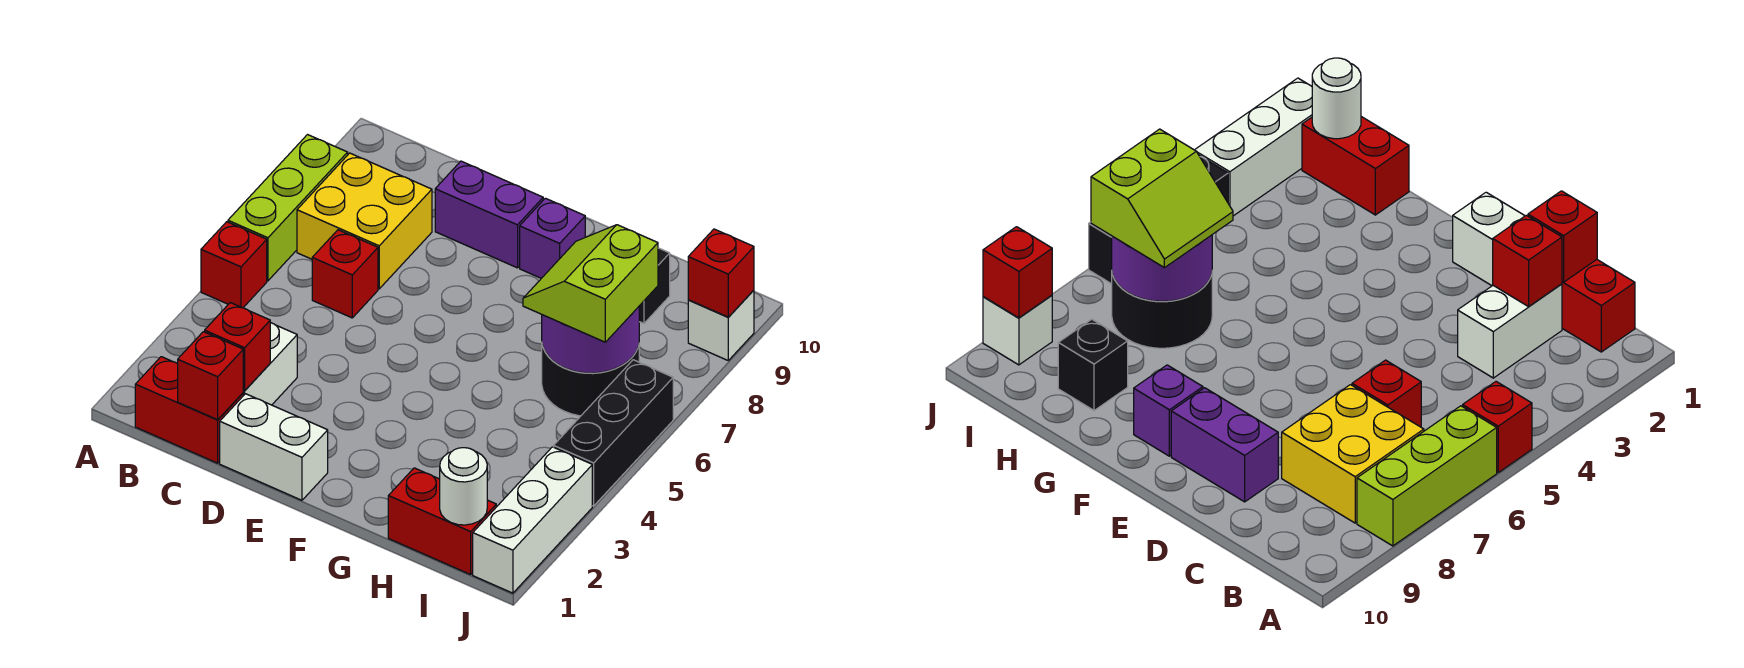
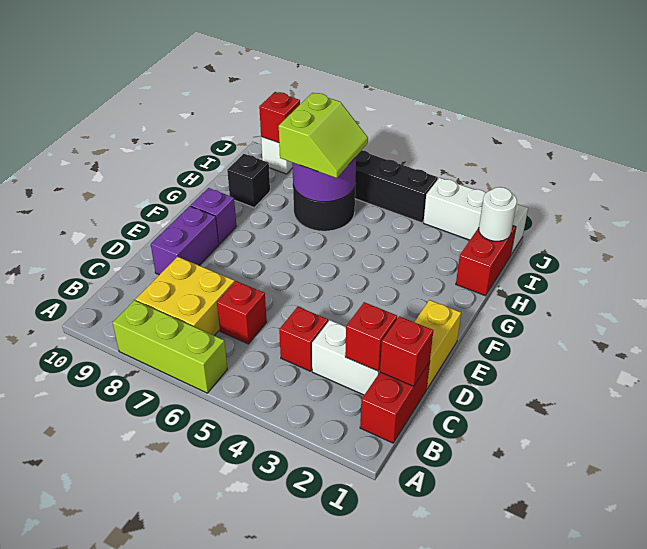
red 1x1 brick [201,222,267,308] -> red 1x1 brick moved to [279,307,328,371]
white 1x2 brick [220,394,328,500] -> yellow 1x2 brick [414,300,461,389]
lime 2x2 slope [523,225,658,342] -> lime 2x2 slope turned to [279,93,368,178]

